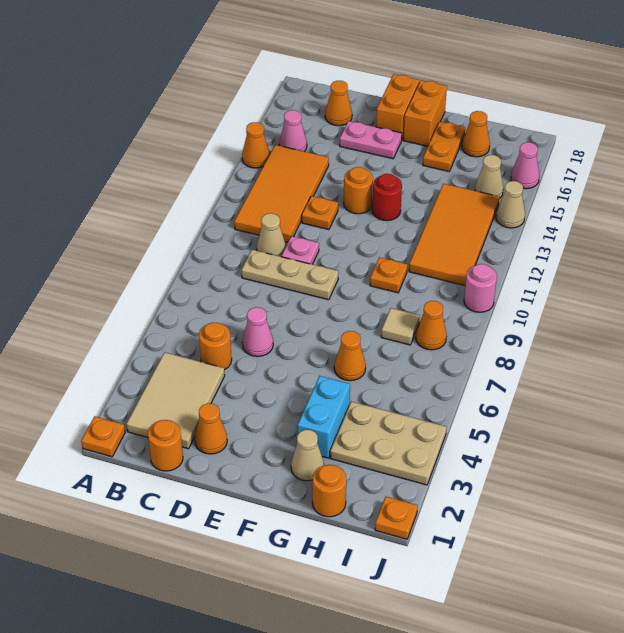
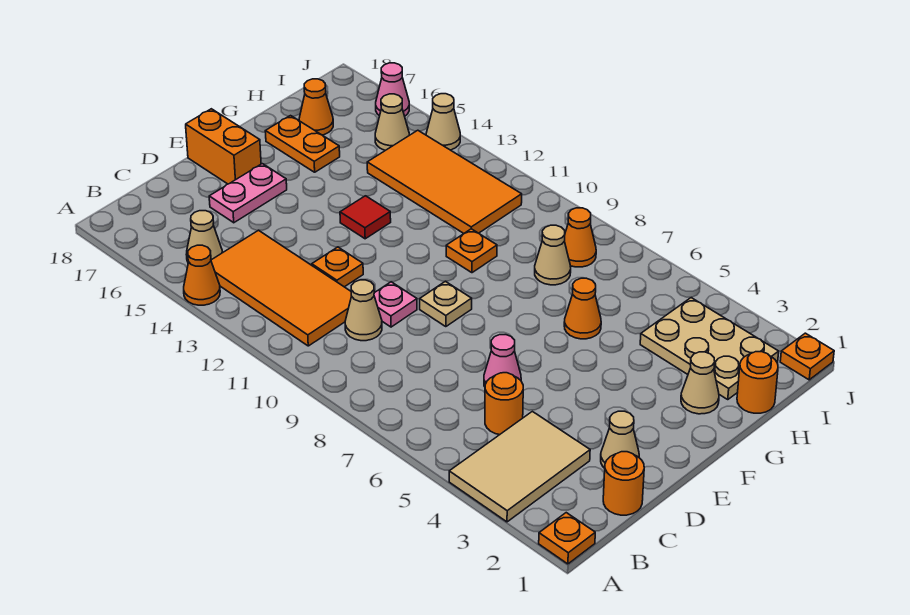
tan 2x3 tile [126,352,225,449] -> tan 2x3 tile turned to [449,411,590,522]
pink 1x1 cone [279,110,307,152] -> tan 1x1 cone [186,211,222,262]
tan 1x3 plate [242,250,338,300] -> tan 1x1 plate [420,281,472,327]
orange 1x1 cone [325,81,352,126] -> none
orange 1x1 cone [195,403,227,454] -> tan 1x1 cone [601,411,639,468]
orange 1x1 round brick [344,167,373,214] -> none
red 1x1 round brick [372,174,402,221] -> red 1x1 tile [340,196,391,239]
orange 1x2 brick [403,80,447,146] -> none
cyan 1x2 brick [298,376,350,458] -> none
tan 2x3 plate [330,402,446,485] -> tan 2x3 plate turned to [640,298,779,399]
tan 1x1 tile [381,308,420,345] -> tan 1x1 cone [535,225,571,285]
pink 1x1 round brick [464,264,497,312] -> none

